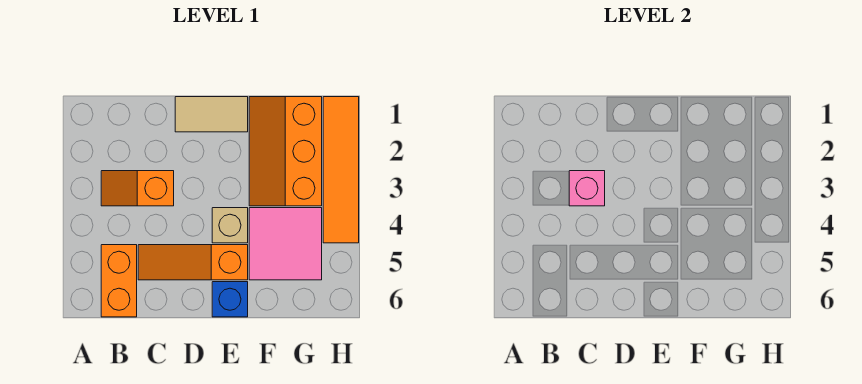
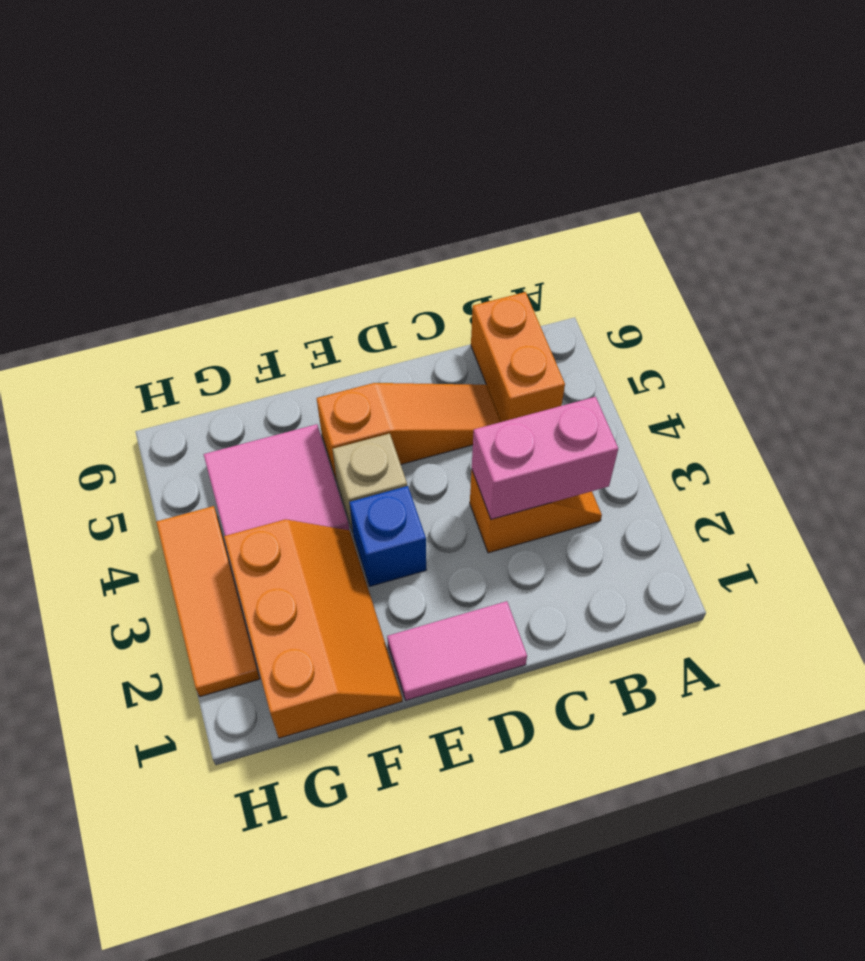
pink 1x1 brick [569,171,605,206] -> pink 1x2 brick [472,397,618,519]
tan 1x2 tile [175,97,248,132] -> pink 1x2 tile [387,601,527,700]
blue 1x1 brick [212,282,248,317] -> blue 1x1 brick moved to [350,486,426,586]
orange 1x4 tile [323,97,359,243] -> orange 1x3 tile [156,506,260,697]

